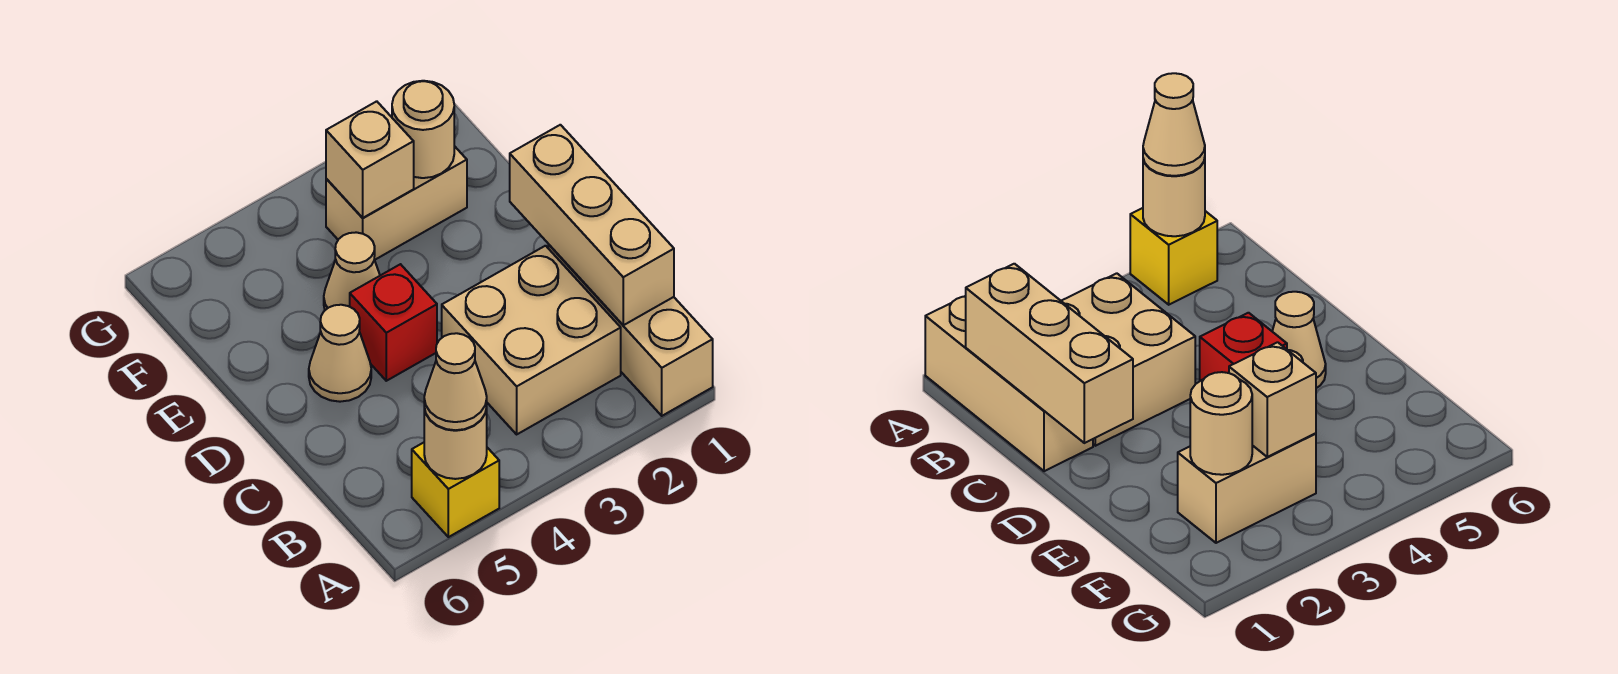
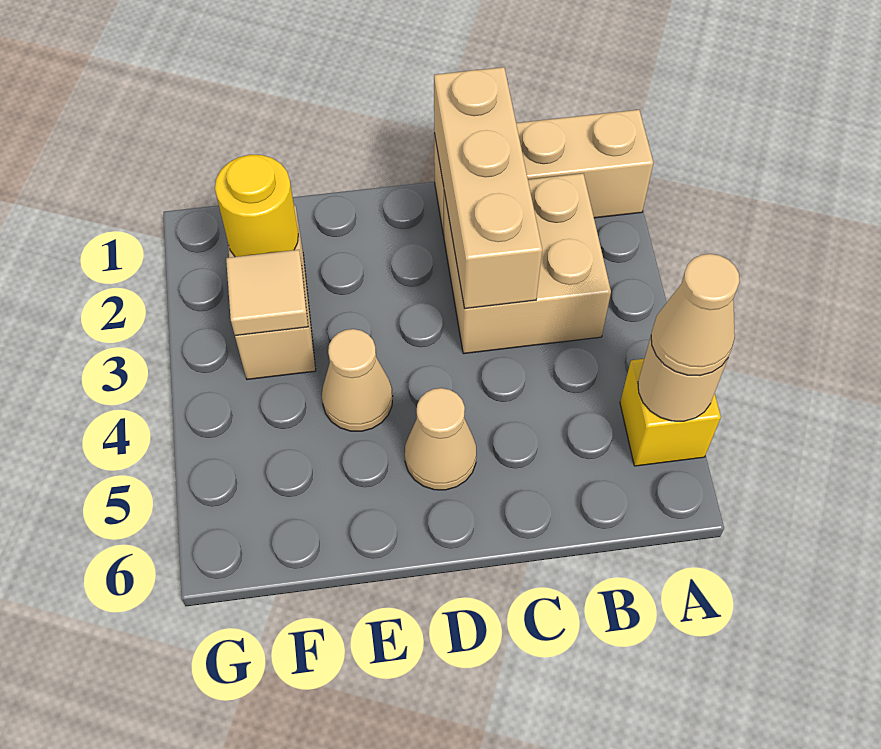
tan 1x3 brick [510,125,674,325] -> tan 1x3 brick turned to [434,67,542,309]
red 1x1 brick [350,264,437,381] -> none
tan 1x1 round brick [392,81,454,178] -> yellow 1x1 round brick [215,155,298,257]
tan 1x1 brick [326,101,414,218] -> tan 1x1 tile [226,250,308,336]

